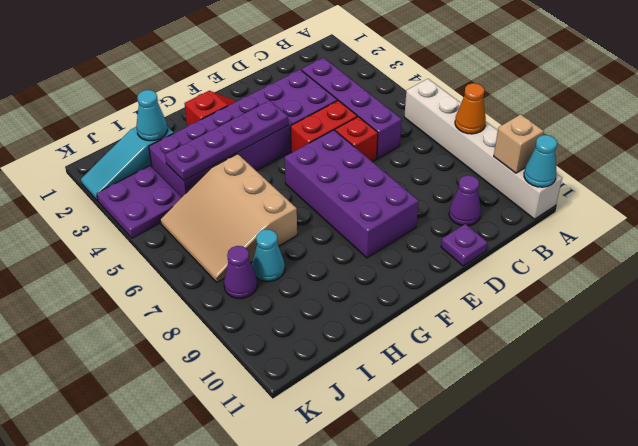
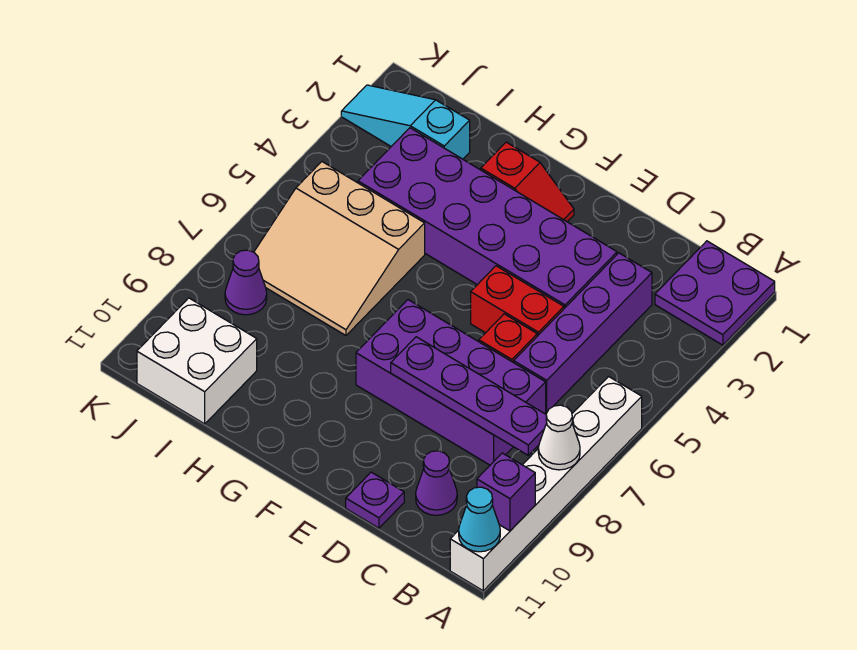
orange 1x1 cone [455,83,486,134] -> white 1x1 cone [538,405,580,470]
tan 1x1 brick [494,114,544,173] -> purple 1x1 brick [477,453,535,531]
purple 2x4 brick [285,130,419,258] -> purple 2x4 brick turned to [356,300,546,465]
purple 1x4 plate [165,100,288,181] -> purple 1x4 plate moved to [391,337,547,455]
tan 3x3 slope [160,154,297,282] -> tan 3x3 slope turned to [254,162,425,335]
cyan 1x1 cone [136,90,168,141] -> none
cyan 1x1 cone [252,229,285,282] -> none
none -> white 2x2 brick [137,298,257,424]
purple 2x2 plate [97,166,182,238] -> purple 2x2 plate moved to [655,241,775,345]

